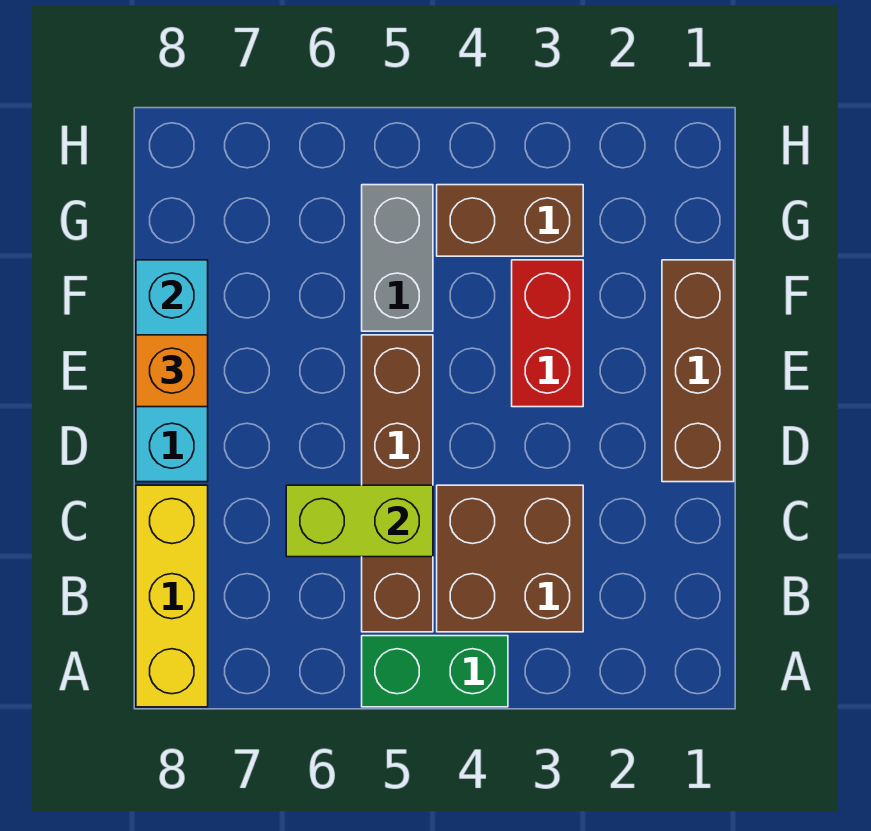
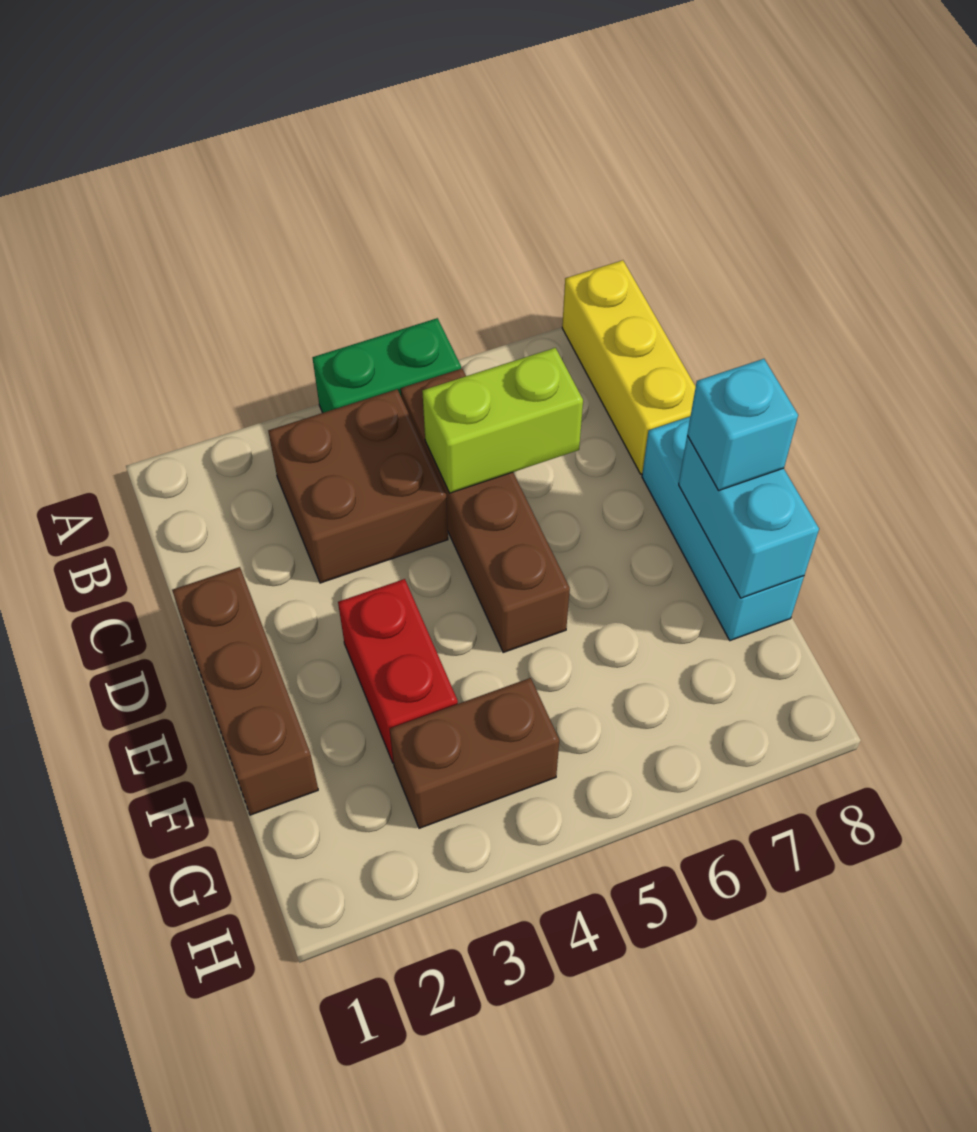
orange 1x1 brick [136,335,208,407] -> cyan 1x1 brick [687,359,798,490]
grey 1x2 brick [362,185,433,331] -> none

